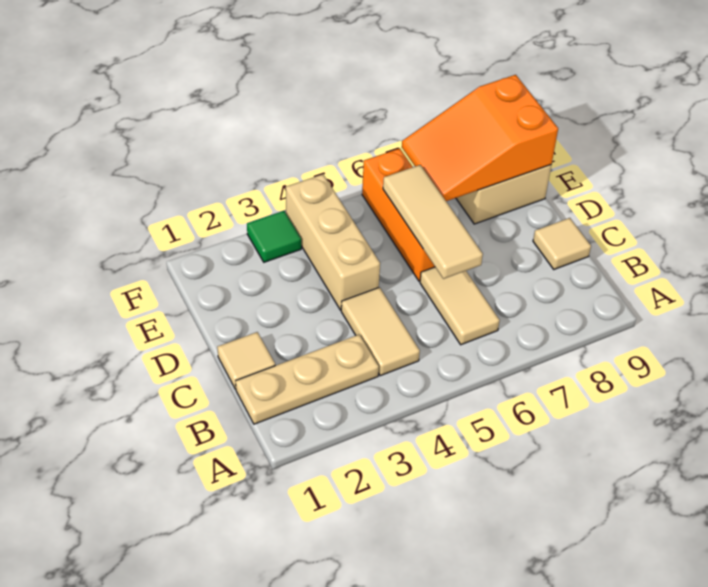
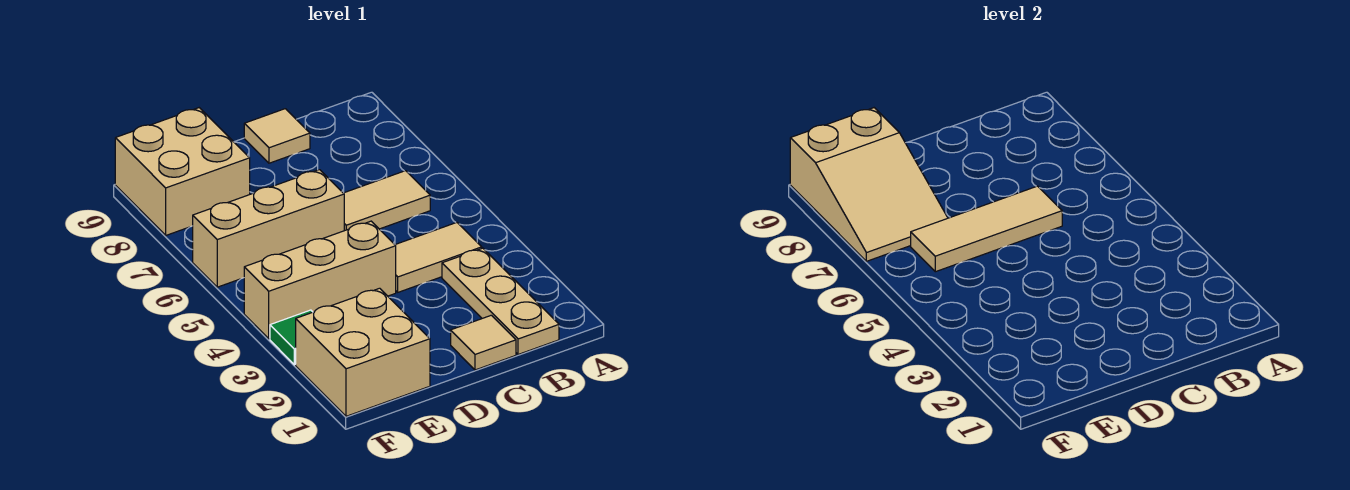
orange 1x3 brick [362,148,435,281] -> tan 1x3 brick [193,170,344,287]
none -> tan 2x2 brick [296,288,430,416]
orange 2x3 slope [402,75,558,201] -> tan 2x3 slope [790,108,948,261]

